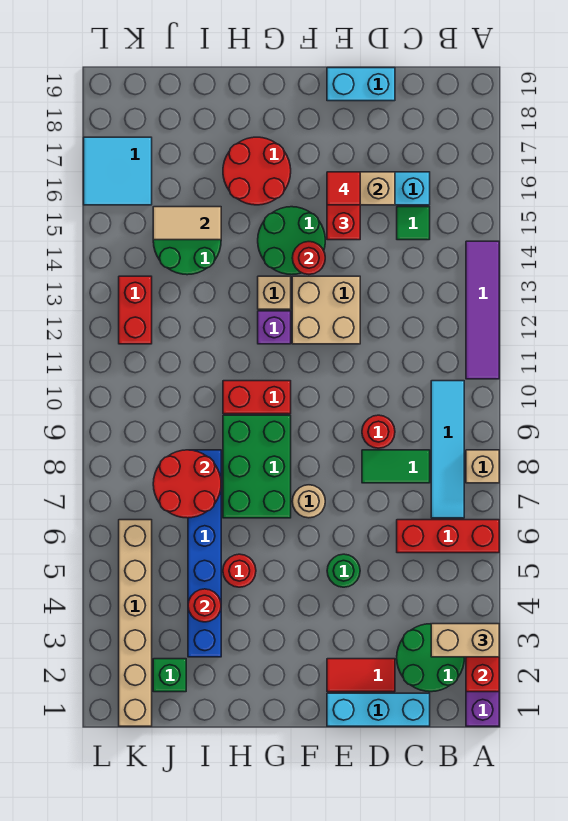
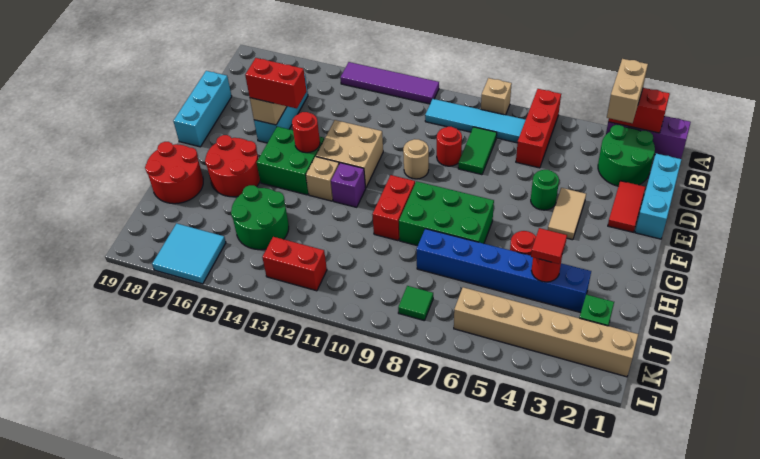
green 1x1 tile [397,207,430,240] -> green 1x1 tile moved to [398,286,433,321]
cyan 1x2 brick [327,68,395,101] -> cyan 1x3 brick [173,71,232,147]
red 1x1 tile [327,172,360,205] -> red 1x1 tile moved to [531,228,567,264]
tan 1x1 round brick [292,485,325,518] -> tan 1x1 round brick moved to [403,139,429,179]
green 2x2 round brick [258,207,325,275] -> green 2x2 brick [257,127,324,195]
red 2x2 round brick [153,450,221,518] -> red 2x2 round brick moved to [145,142,203,204]
tan 1x2 tile [153,207,221,240] -> tan 1x2 tile moved to [548,188,586,240]

